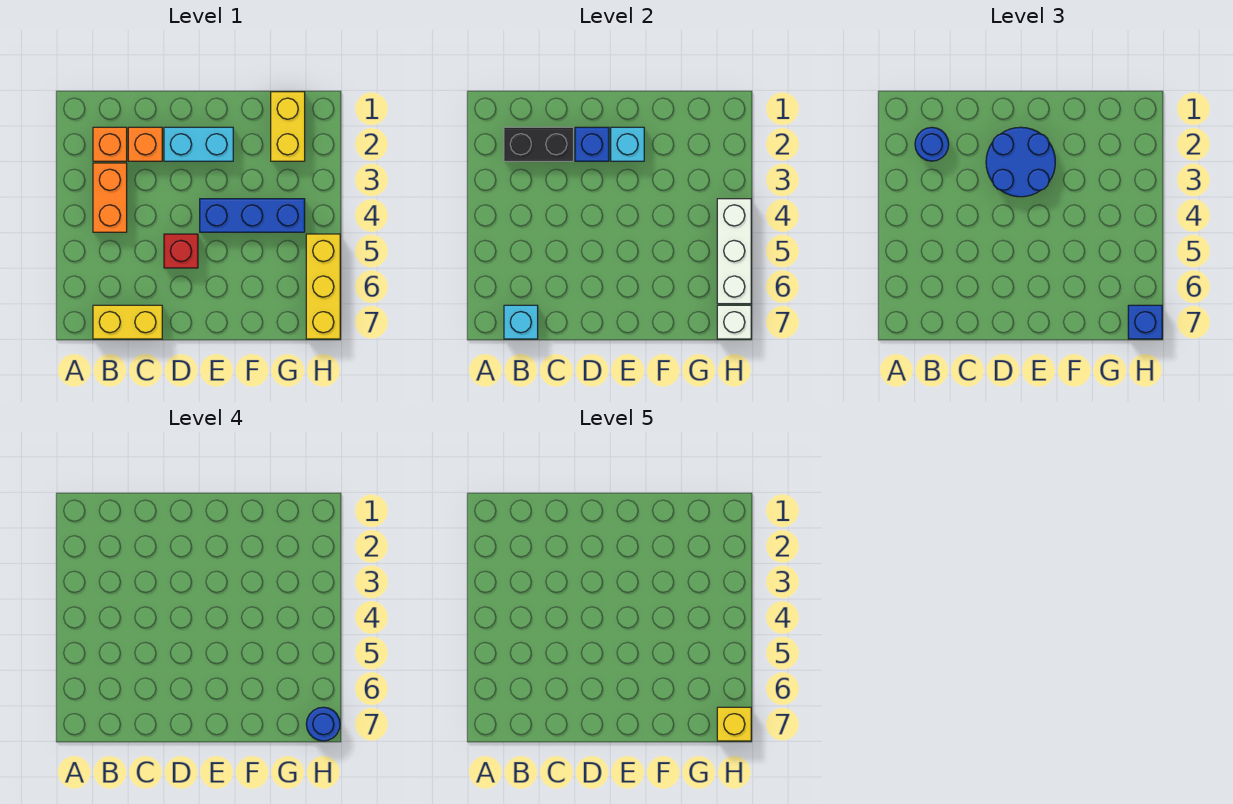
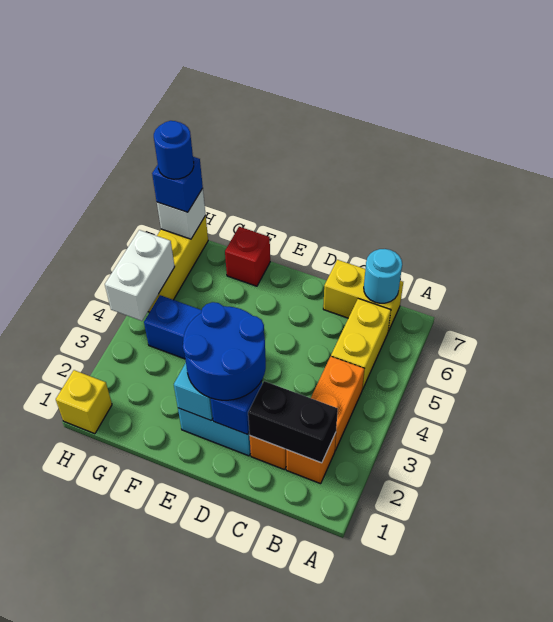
blue 1x1 round brick [915,127,949,161] -> none
cyan 1x1 brick [504,305,538,339] -> cyan 1x1 round brick [364,249,402,303]
red 1x1 brick [164,234,198,268] -> red 1x1 brick moved to [225,227,270,286]
yellow 1x2 brick [271,92,305,161] -> yellow 1x2 brick moved to [331,299,391,389]
white 1x3 brick [717,199,751,304] -> white 1x2 brick [105,230,175,321]
yellow 1x1 brick [717,707,751,741] -> yellow 1x1 brick moved to [56,370,112,434]

